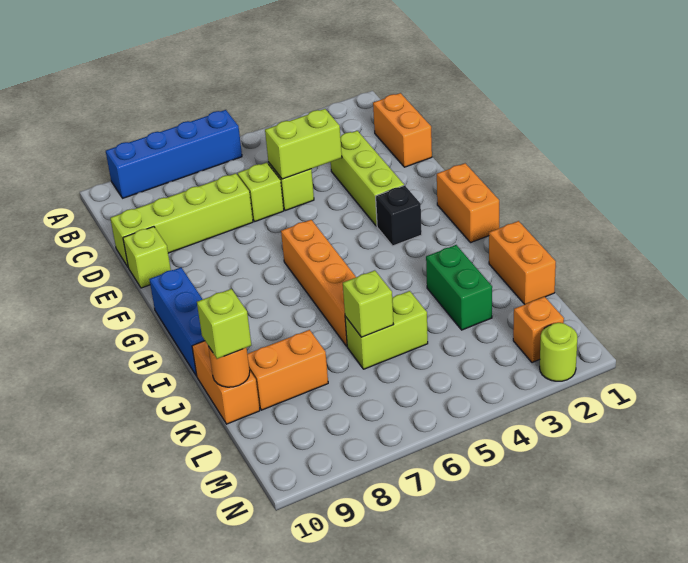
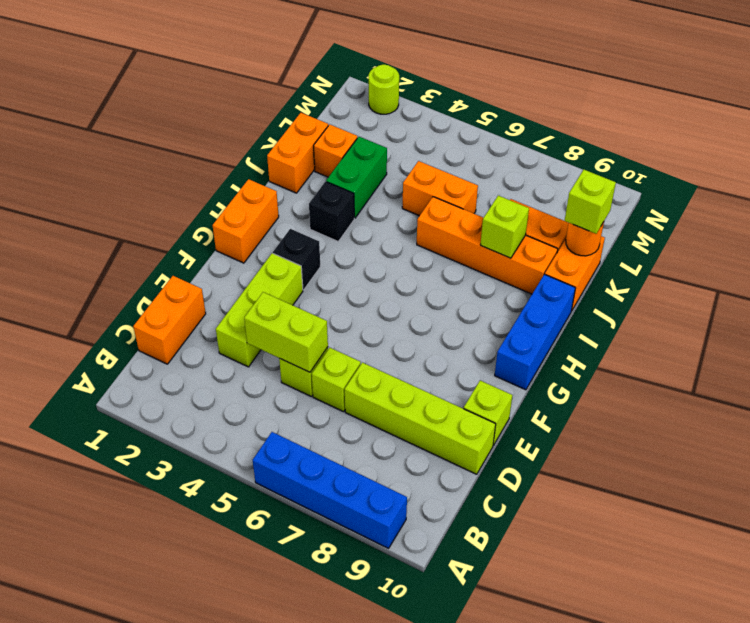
orange 1x4 brick [281,220,356,346] -> orange 1x4 brick turned to [417,197,558,294]
none -> black 1x1 brick [309,182,354,241]
lime 1x2 brick [345,291,428,369] -> orange 1x2 brick [402,161,478,216]
lime 1x1 brick [343,270,394,337] -> lime 1x1 brick moved to [481,195,529,258]
orange 1x1 brick [513,297,564,362] -> orange 1x1 brick moved to [314,125,357,177]

